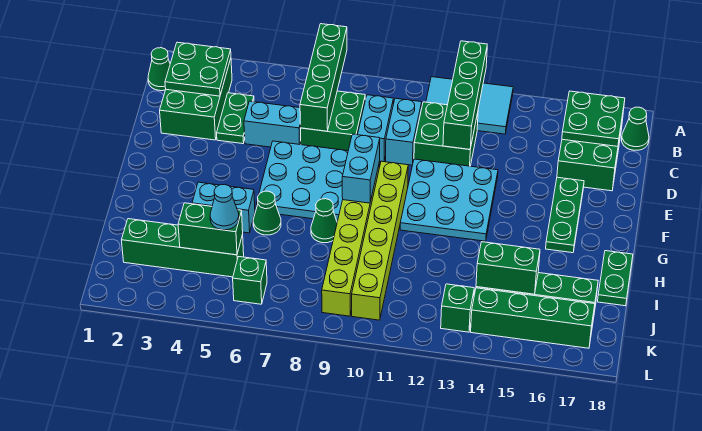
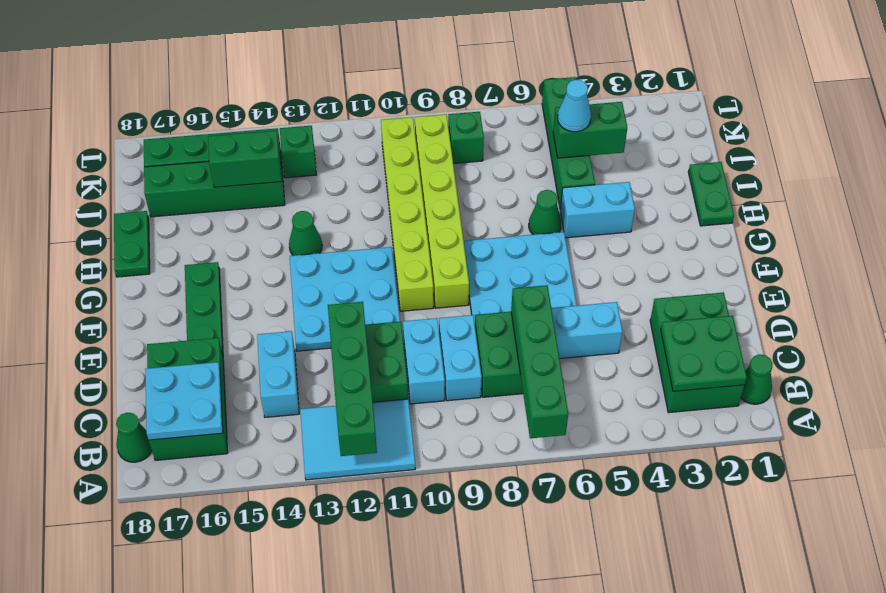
green 2x2 plate [562,91,625,146] -> cyan 2x2 plate [145,362,223,440]
green 1x2 plate [217,93,254,144] -> green 1x2 plate moved to [688,162,734,226]
cyan 1x2 brick [342,134,380,203] -> cyan 1x2 brick moved to [257,331,299,417]
green 1x1 cone [311,199,337,243] -> green 1x1 cone moved to [289,211,322,256]
green 1x4 brick [122,219,244,277] -> green 1x4 brick turned to [542,77,595,209]
green 1x1 brick [233,257,267,304] -> green 1x1 brick moved to [448,112,484,164]

